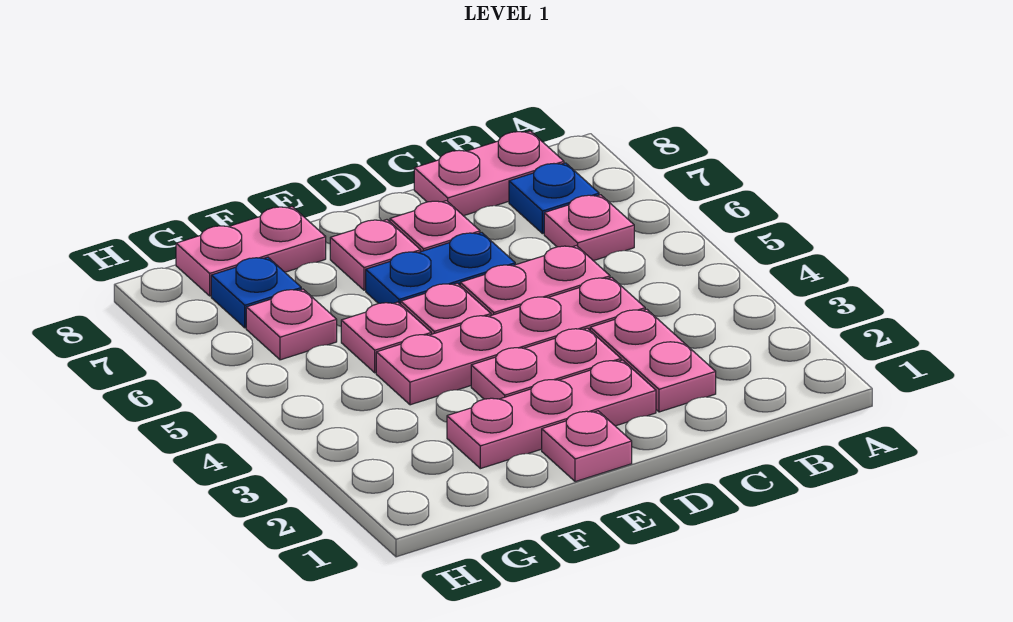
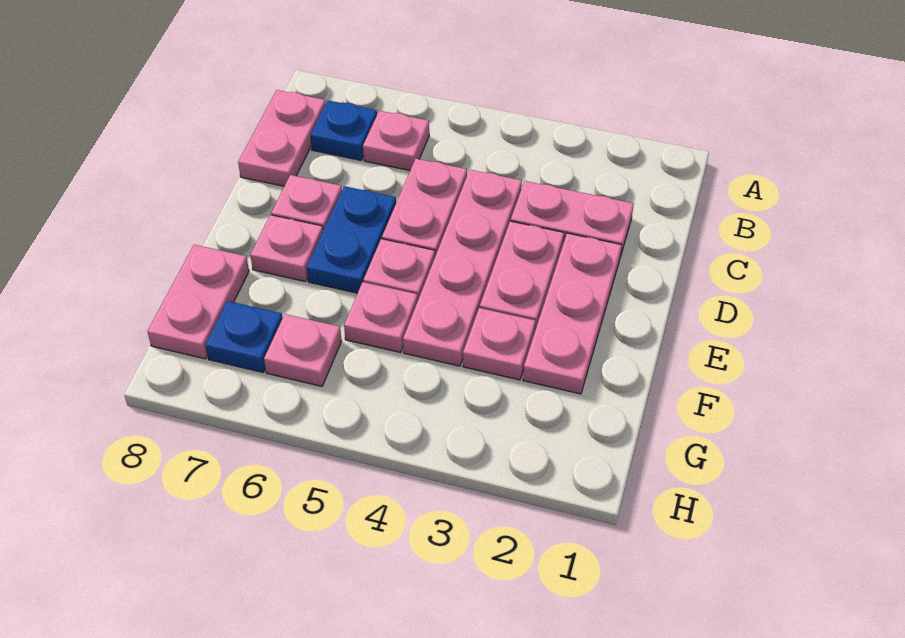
pink 1x1 plate [542,411,632,482] -> pink 1x1 plate moved to [463,308,536,380]

